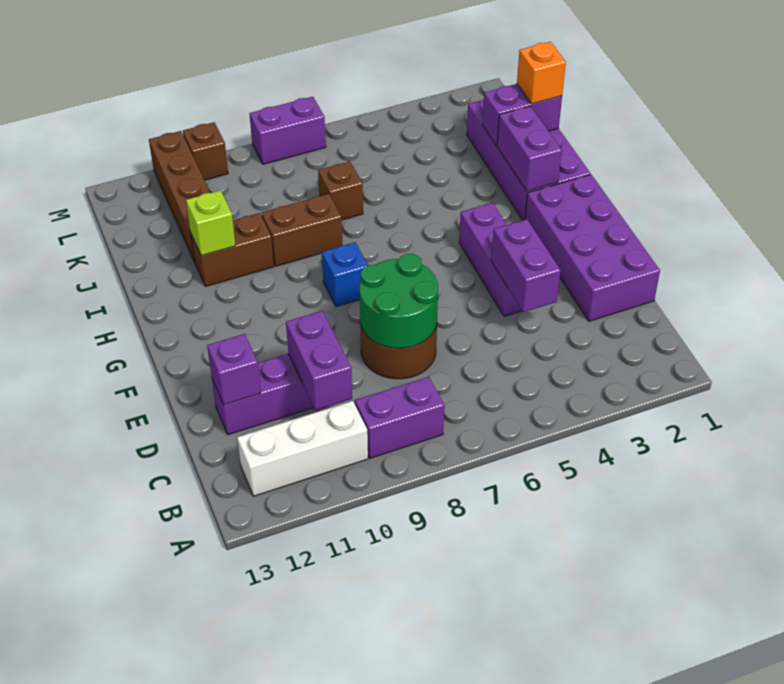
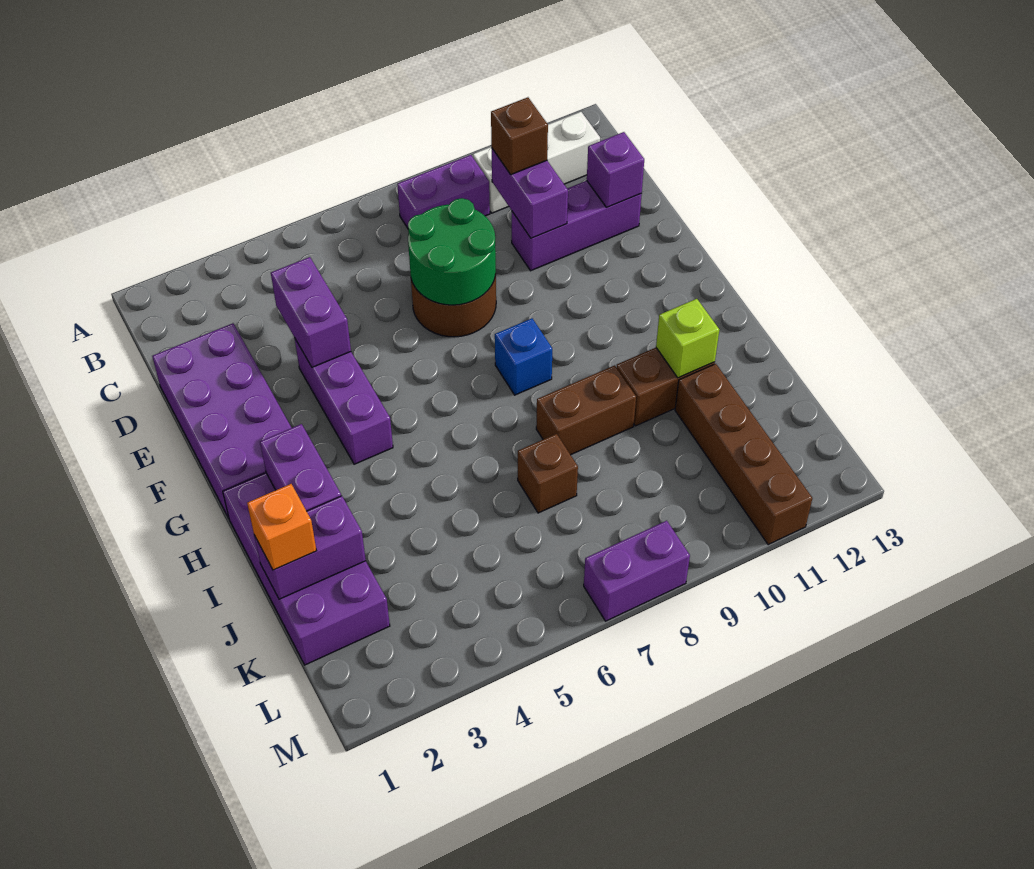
brown 1x1 brick [183,122,228,180] -> brown 1x1 brick moved to [491,97,548,175]

